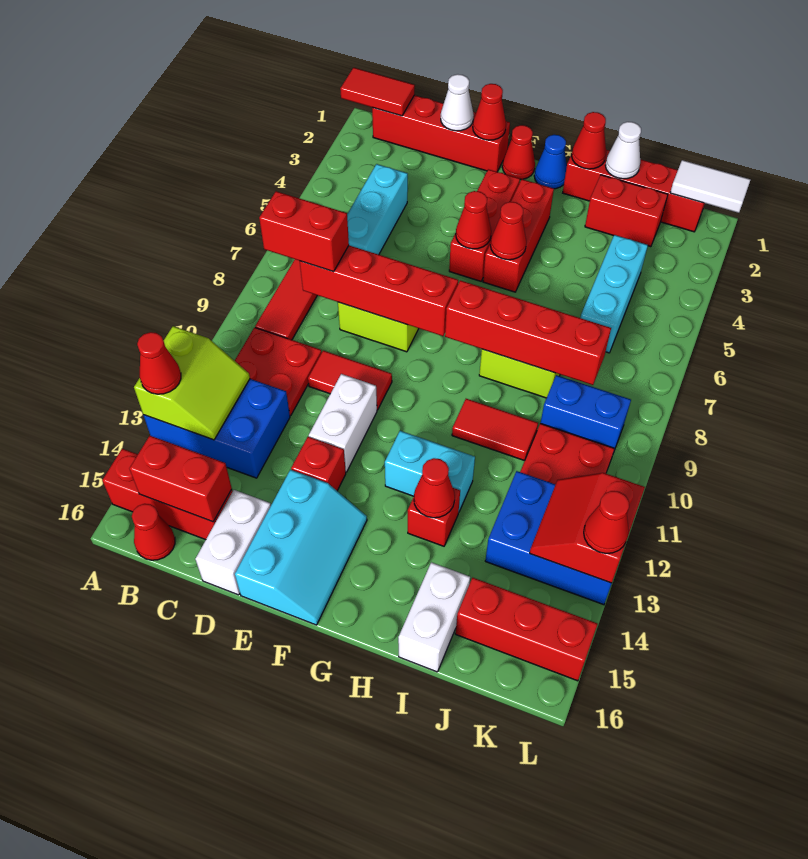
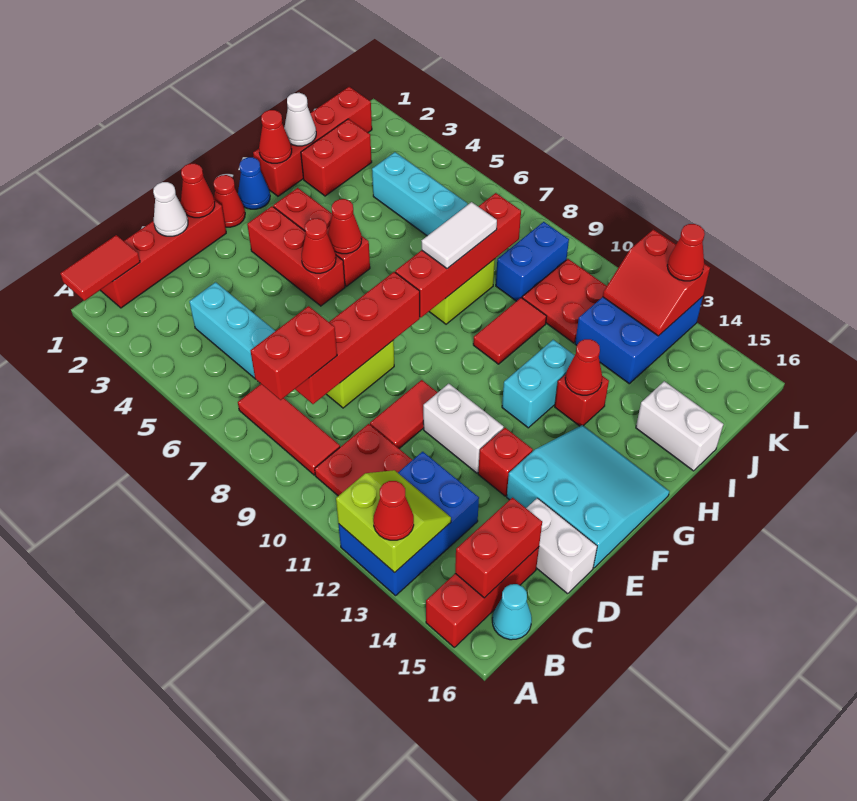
red 1x1 cone [132,504,175,560] -> cyan 1x1 cone [492,584,532,640]
cyan 2x3 slope [235,470,367,625] -> cyan 3x3 slope [507,425,669,568]
red 1x3 brick [455,578,598,681] -> none
white 1x2 tile [670,160,750,213] -> white 1x2 tile moved to [422,202,497,269]

